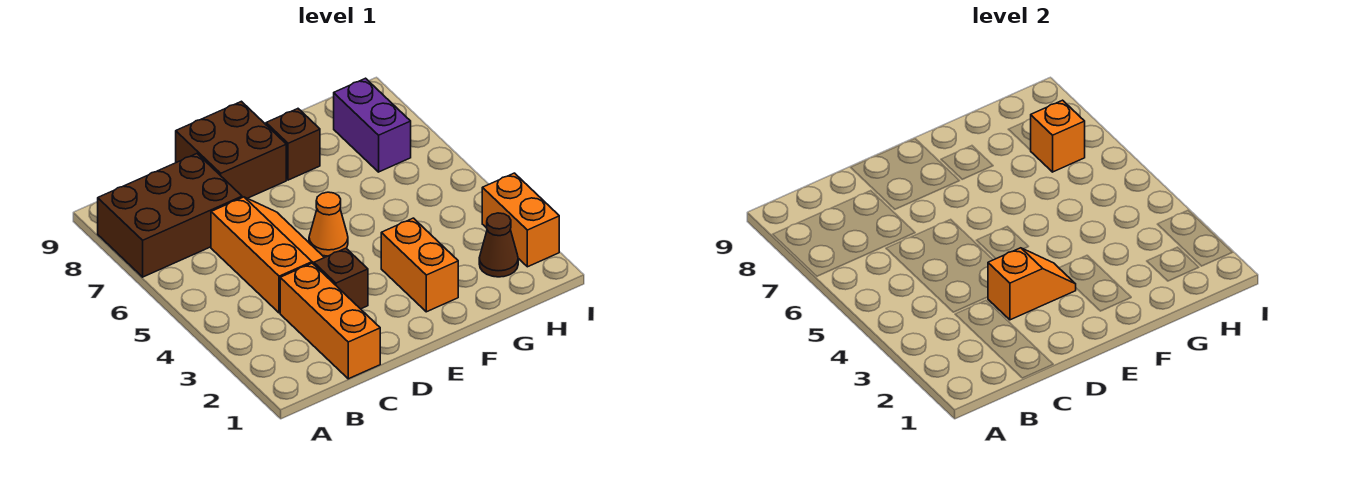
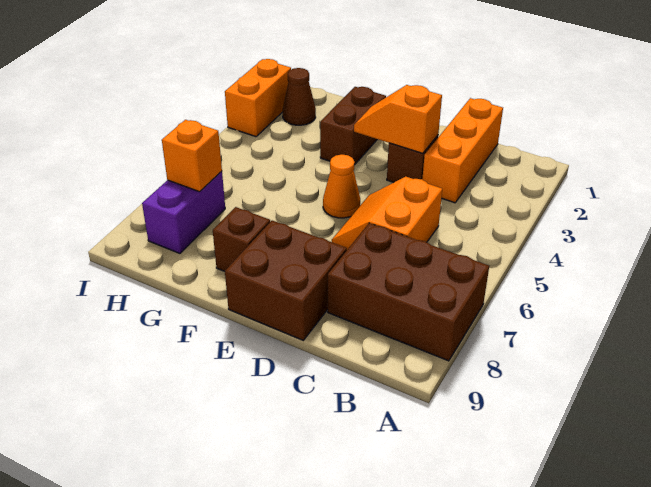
orange 2x3 slope [211,197,324,313] -> orange 2x2 slope [332,177,442,250]
orange 1x2 brick [381,218,458,312] -> brown 1x2 brick [320,87,386,165]

